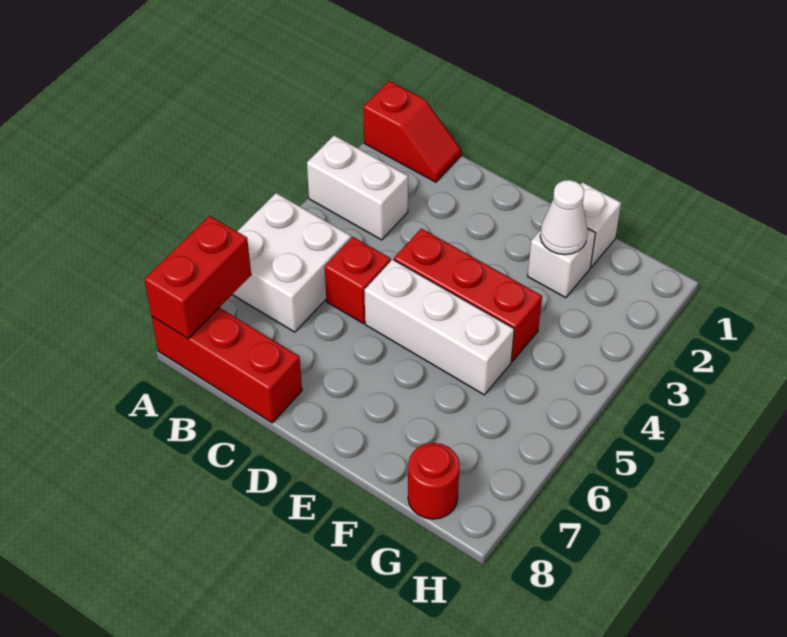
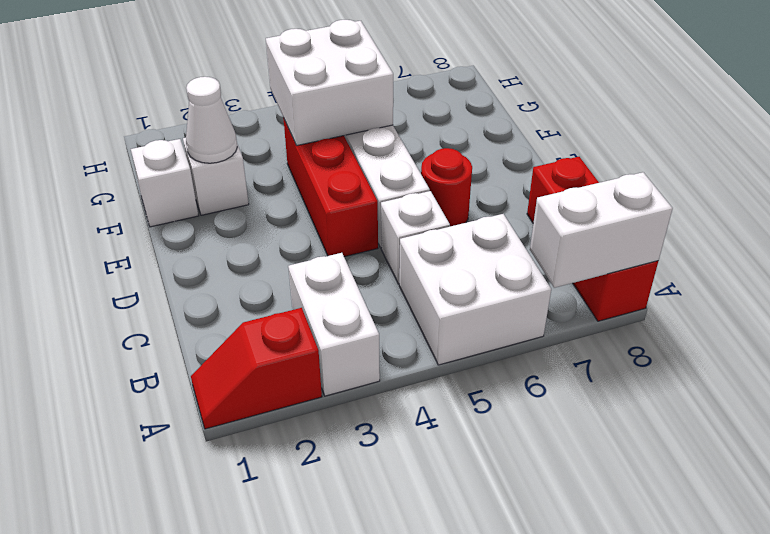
red 1x2 slope [363,81,461,182] -> red 1x2 slope turned to [191,308,322,429]
red 1x2 brick [145,216,251,339] -> white 1x2 brick [530,172,673,288]
red 1x1 brick [325,237,391,323] -> white 1x1 brick [381,191,450,284]
none -> white 2x2 brick [266,20,393,146]
red 1x1 round brick [408,443,460,519] -> red 1x1 round brick moved to [421,148,472,226]

